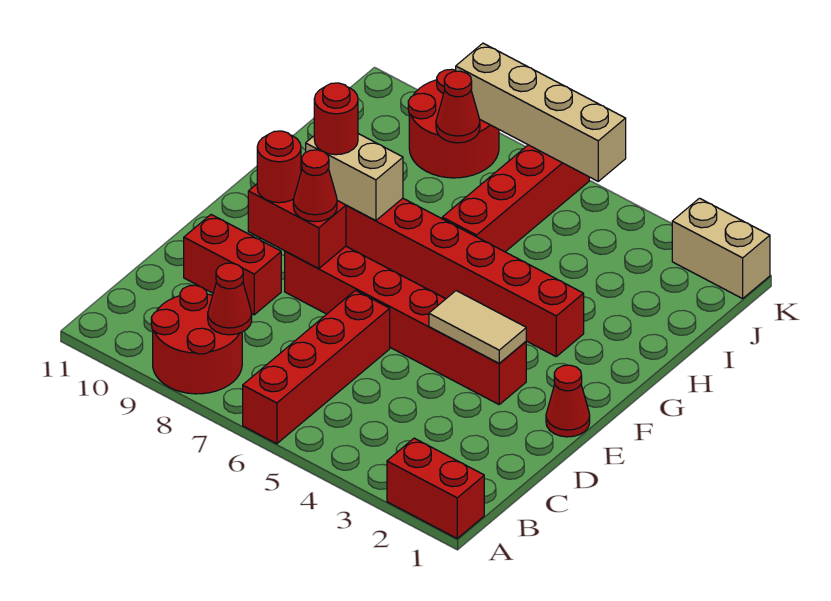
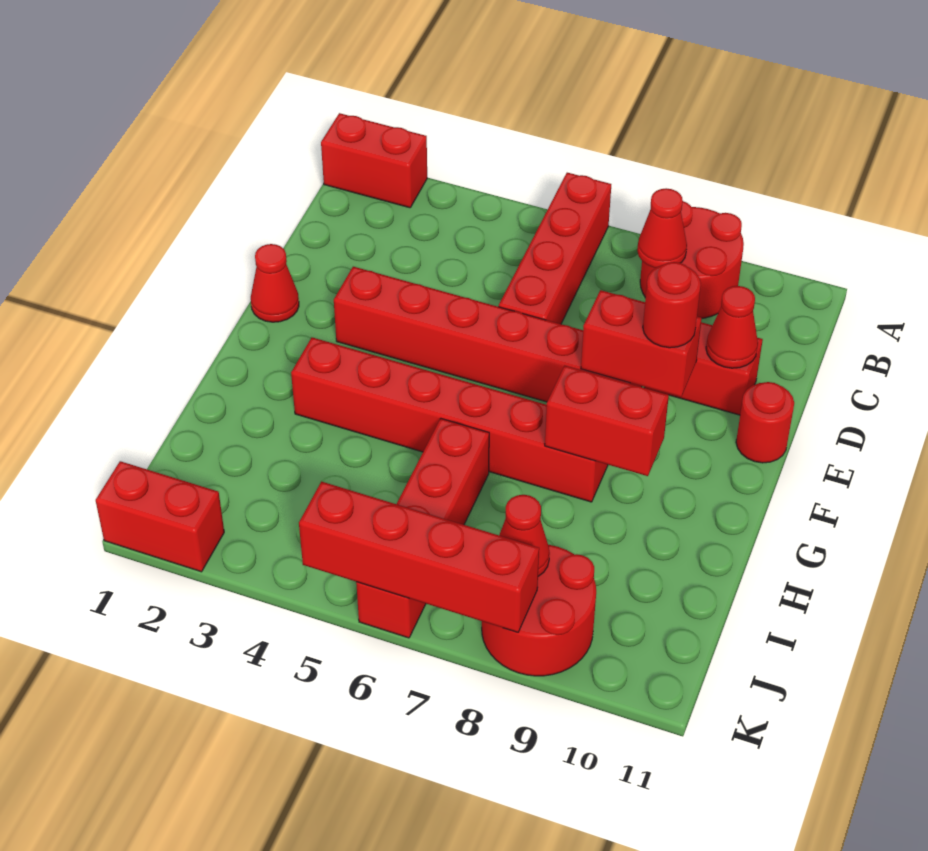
tan 1x2 tile [429,291,526,363] -> none
red 1x1 cone [293,150,337,222] -> red 1x1 cone moved to [706,286,758,368]
tan 1x2 brick [306,134,403,221] -> red 1x2 brick [545,366,669,476]
red 1x1 round brick [314,83,358,155] -> red 1x1 round brick moved to [736,382,794,463]
tan 1x2 brick [672,198,770,299] -> red 1x2 brick [96,461,224,572]
tan 1x4 brick [456,43,626,181] -> red 1x4 brick [299,482,539,632]

